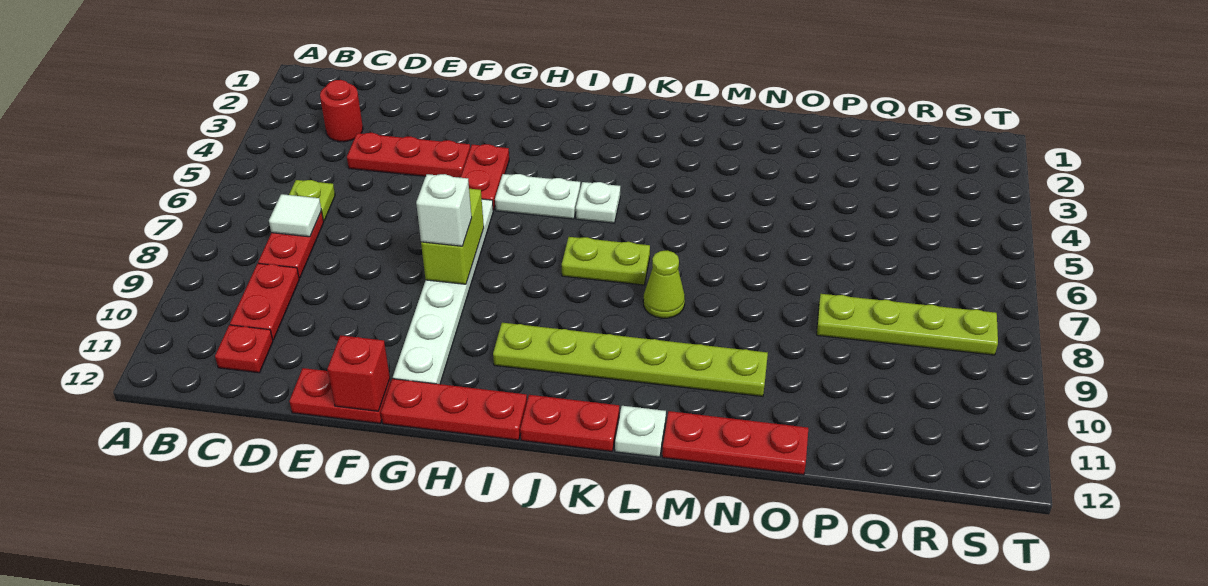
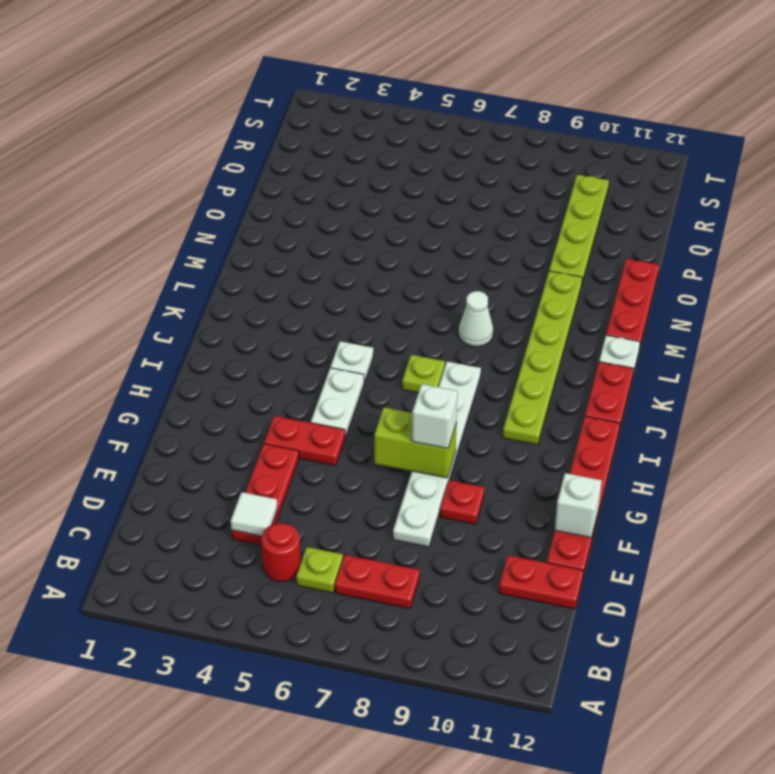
red 1x1 round brick [320,80,363,142] -> red 1x1 round brick moved to [261,523,301,582]
white 1x1 tile [269,194,321,237] -> white 1x1 tile moved to [231,492,277,536]
red 1x2 plate [230,263,299,340] -> red 1x2 plate moved to [499,555,583,609]
red 1x1 plate [215,325,273,373] -> red 1x1 plate moved to [440,480,485,524]
red 1x1 brick [327,335,390,411] -> white 1x1 brick [555,473,602,538]
white 1x6 plate [393,199,493,384] -> white 1x6 plate turned to [393,362,481,547]
lime 1x2 plate [562,237,650,285] -> lime 1x1 plate [402,355,445,393]
lime 1x1 cone [643,251,685,318] -> white 1x1 cone [459,291,493,347]
lime 1x4 plate [817,294,998,355] -> lime 1x4 plate moved to [549,175,609,283]

